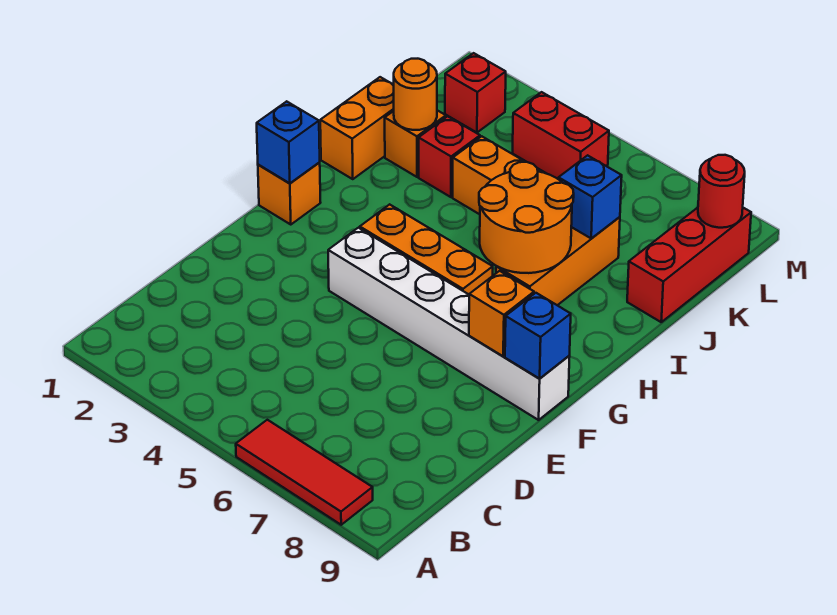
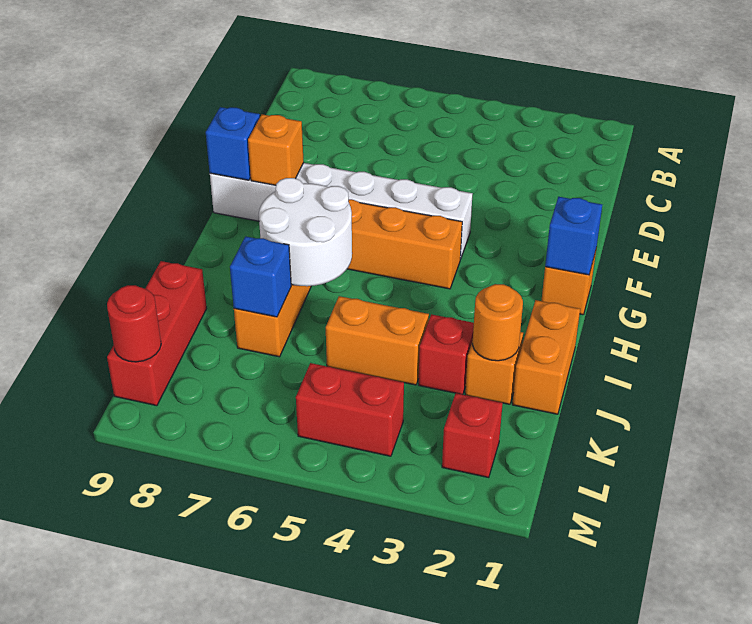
red 1x3 tile [236,420,373,525] -> none
orange 2x2 round brick [479,162,574,273] -> white 2x2 round brick [259,178,352,286]

